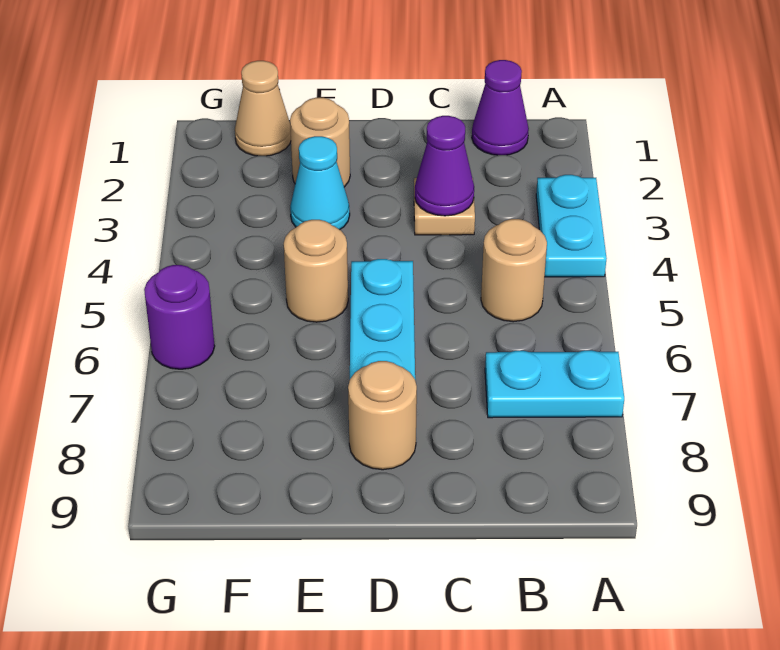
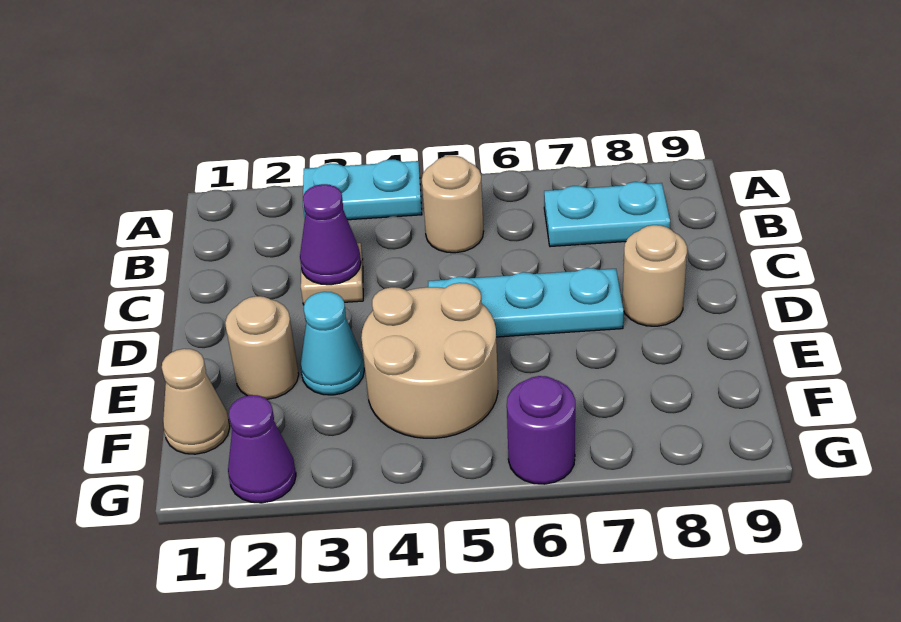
cyan 1x2 plate [485,350,624,418] -> cyan 1x2 plate turned to [544,182,670,247]
purple 1x1 cone [472,60,529,155] -> purple 1x1 cone moved to [228,395,296,503]
tan 1x1 round brick [284,220,348,322] -> tan 2x2 round brick [361,283,498,438]

